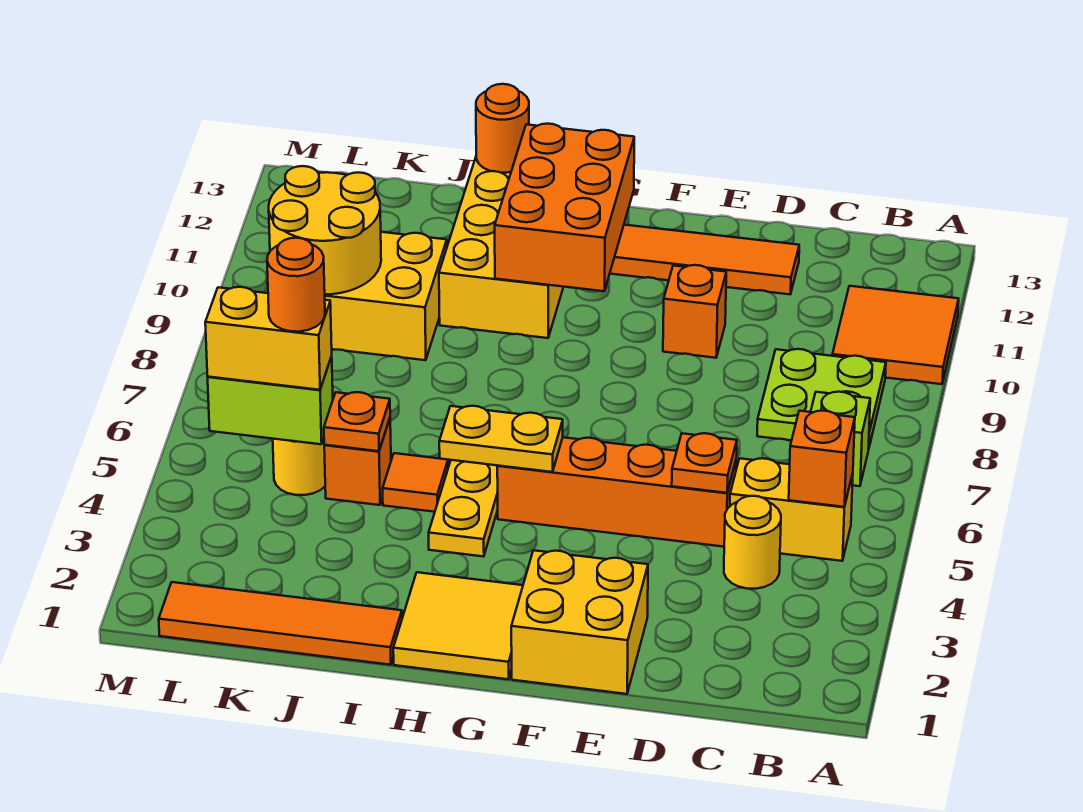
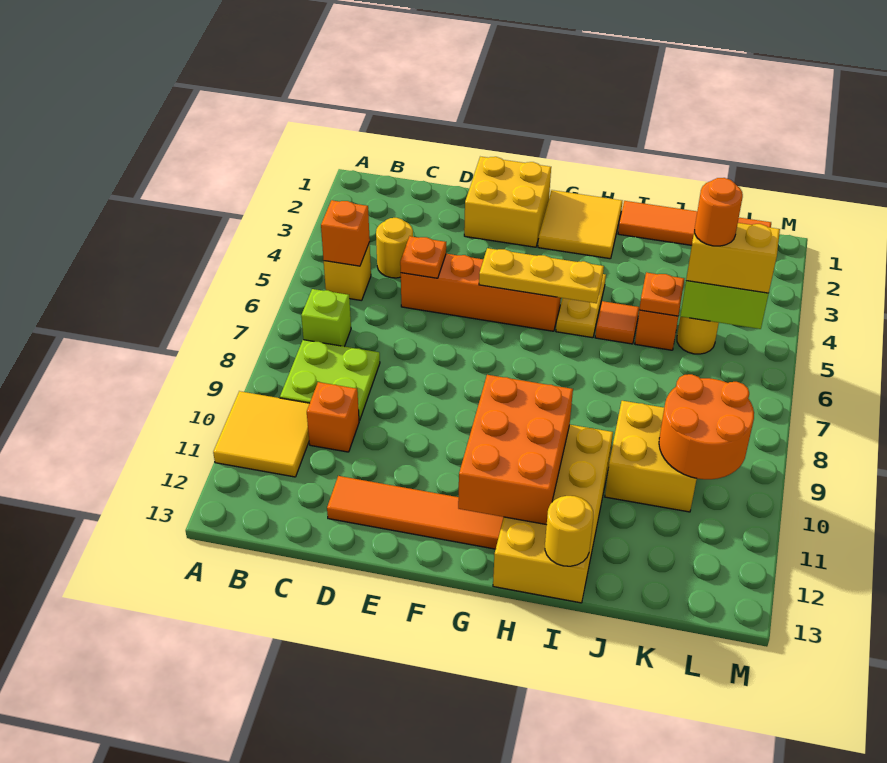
orange 2x2 tile [832,286,959,384] -> yellow 2x2 tile [213,391,310,477]
yellow 1x2 brick [730,458,853,561] -> yellow 1x1 brick [324,242,371,301]
orange 1x1 brick [663,265,726,358] -> orange 1x1 brick moved to [307,382,359,452]
yellow 1x2 plate [439,406,563,472] -> yellow 1x3 plate [479,248,604,303]
orange 1x1 round brick [476,84,529,173] -> yellow 1x1 round brick [545,496,593,566]
yellow 2x2 round brick [269,166,381,294] -> orange 2x2 round brick [659,374,754,479]

